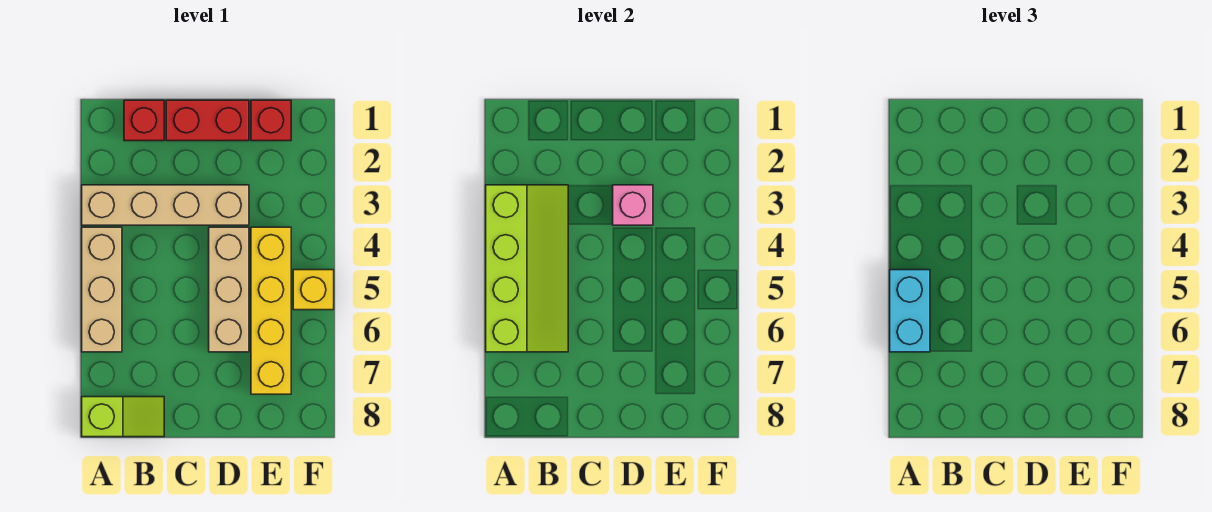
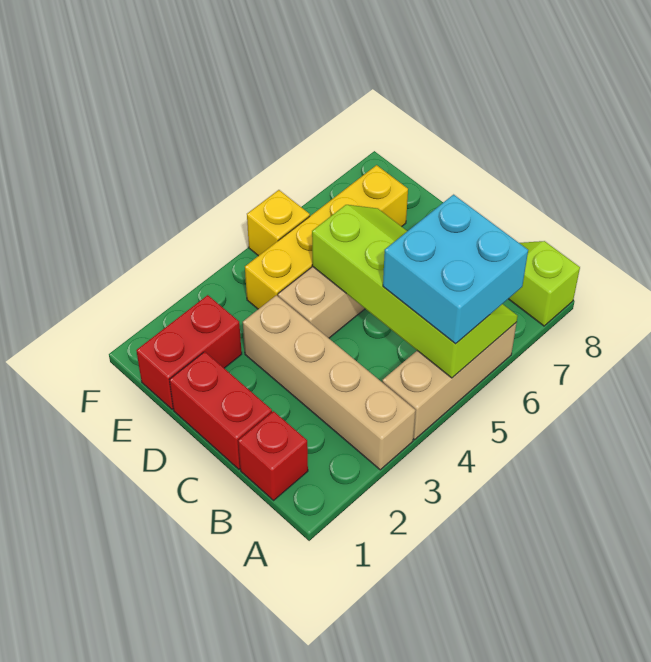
lime 2x4 slope [486,185,568,352] -> lime 2x4 slope turned to [312,205,518,378]
cyan 1x2 brick [890,270,930,352] -> cyan 2x2 brick [383,195,528,344]
pink 1x1 brick [613,185,653,225] -> none
red 1x1 brick [251,100,291,141] -> red 1x2 brick [136,295,242,409]

